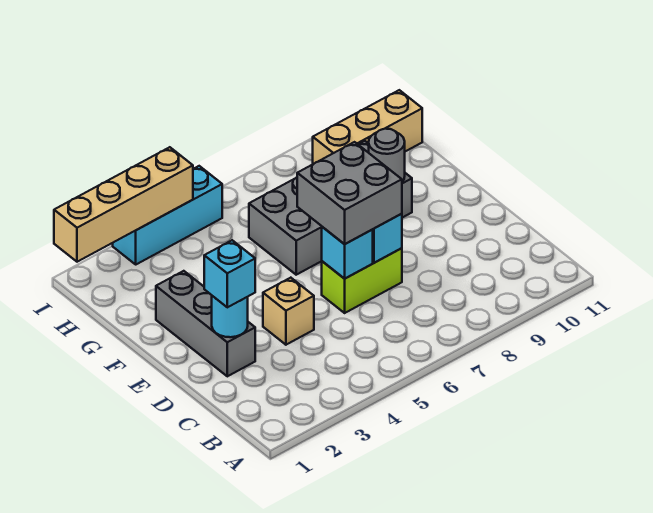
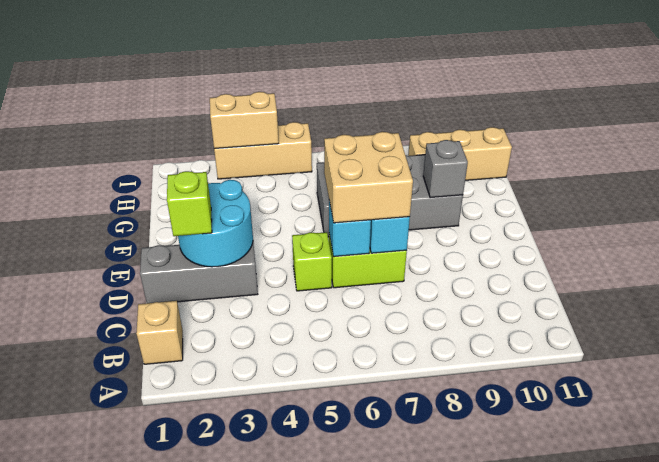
grey 1x3 brick [156,271,255,376] -> grey 1x3 brick turned to [140,243,258,303]
cyan 1x1 round brick [212,296,248,337] -> cyan 2x2 round brick [178,180,253,267]
cyan 1x1 brick [204,240,255,307] -> lime 1x1 brick [167,171,212,236]
tan 1x1 brick [263,278,314,345] -> tan 1x1 brick moved to [136,301,183,364]
none -> lime 1x1 brick [292,232,332,291]
grey 2x2 brick [297,142,402,244] -> tan 2x2 brick [324,132,413,223]
grey 1x1 round brick [369,129,405,182] -> grey 1x1 brick [423,140,468,198]
tan 1x4 brick [54,147,193,262] -> tan 1x2 brick [210,92,279,149]
cyan 1x3 brick [113,166,222,264] -> tan 1x3 brick [214,122,312,179]

